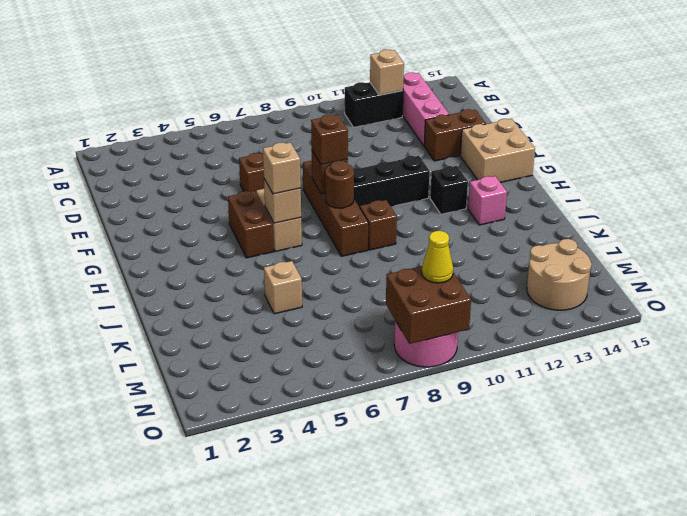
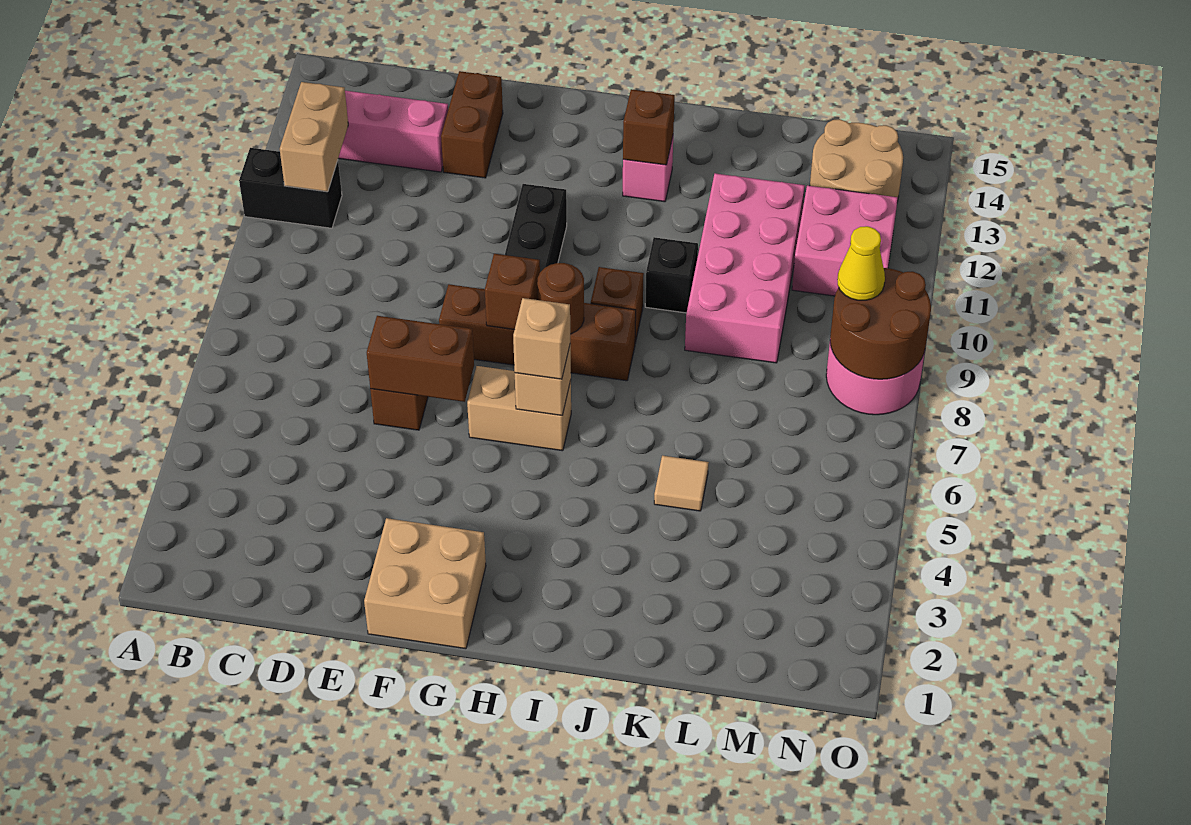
black 1x2 brick [345,82,403,127] -> black 1x2 brick turned to [239,148,342,228]
tan 1x1 brick [370,50,404,95] -> tan 1x2 brick [280,82,348,192]
tan 2x2 brick [460,119,535,183] -> tan 2x2 brick moved to [364,518,486,649]
brown 1x2 brick [228,191,274,258] -> brown 1x2 brick moved to [367,316,474,402]
brown 1x1 brick [311,115,348,165] -> brown 1x1 brick moved to [623,89,675,165]
black 1x1 brick [430,166,468,214] -> black 1x1 brick moved to [645,237,698,313]
tan 1x1 brick [264,261,302,314] -> tan 1x1 tile [654,456,709,511]
none -> pink 2x4 brick [685,173,805,363]
none -> pink 2x2 brick [792,185,898,296]
brown 2x2 brick [386,266,471,344] -> brown 2x2 round brick [830,268,931,379]

